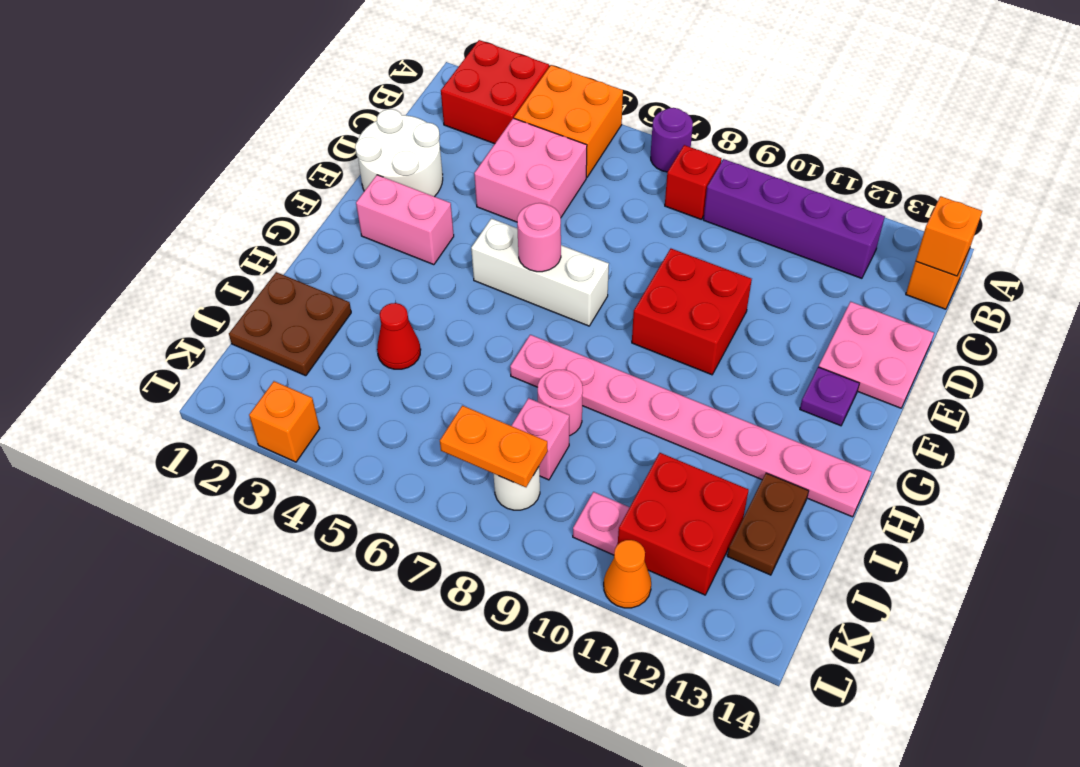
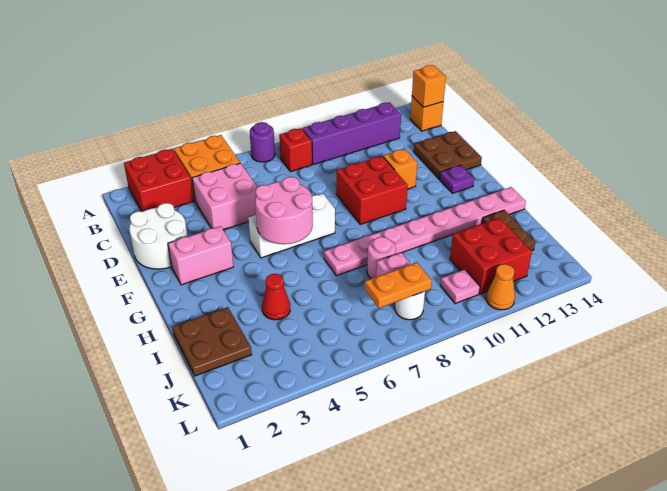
pink 2x2 plate [819,302,934,408] -> brown 2x2 plate [414,131,482,179]
pink 1x1 round brick [517,203,561,272] -> pink 2x2 round brick [255,177,313,244]
orange 1x1 brick [249,381,320,462] -> orange 1x1 brick moved to [383,149,417,189]

